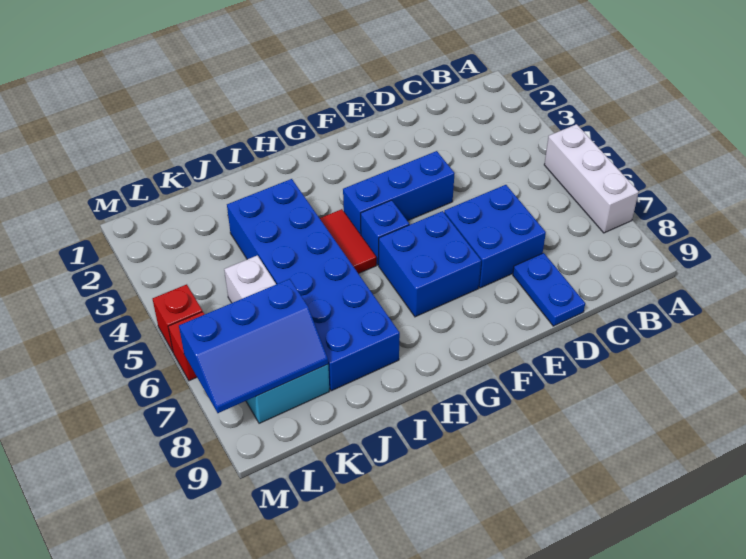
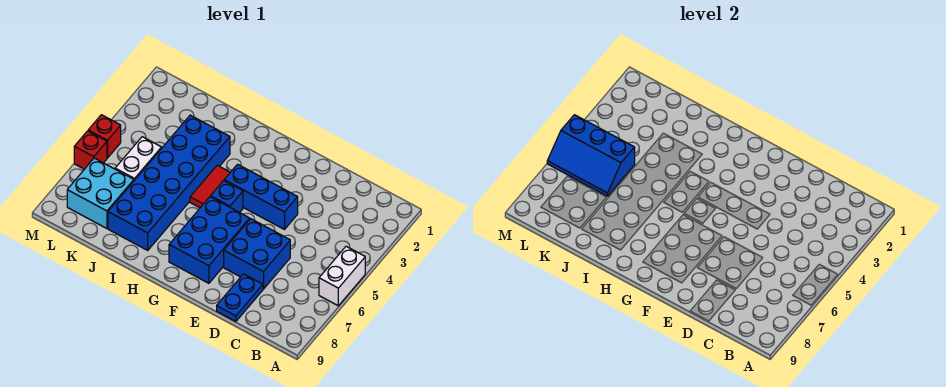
white 1x3 brick [544,124,638,233] -> white 1x2 brick [319,246,365,306]
blue 2x2 brick [379,211,481,317] -> blue 2x3 brick [169,197,250,283]
blue 2x3 slope [179,279,328,413] -> blue 2x3 slope moved to [547,115,635,196]

